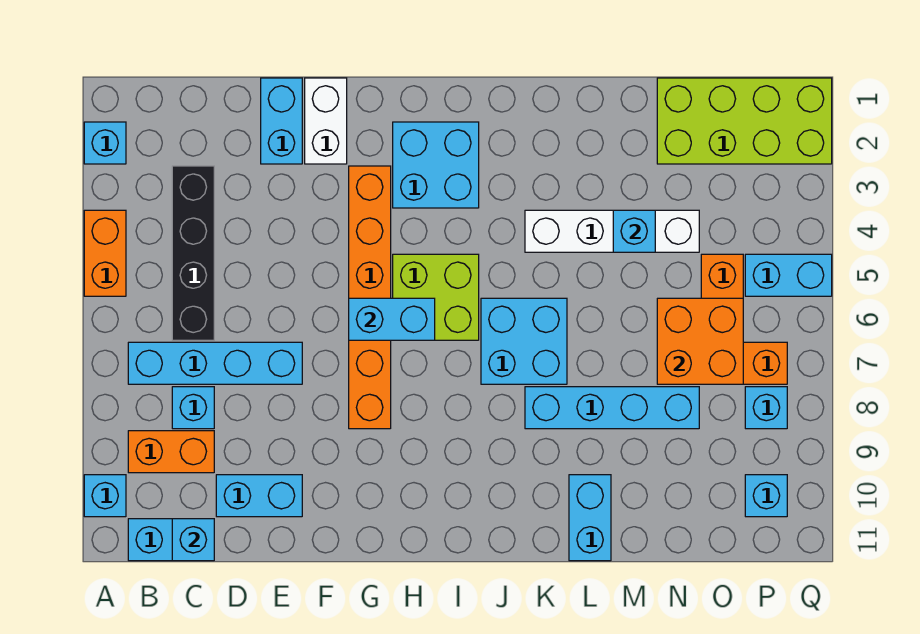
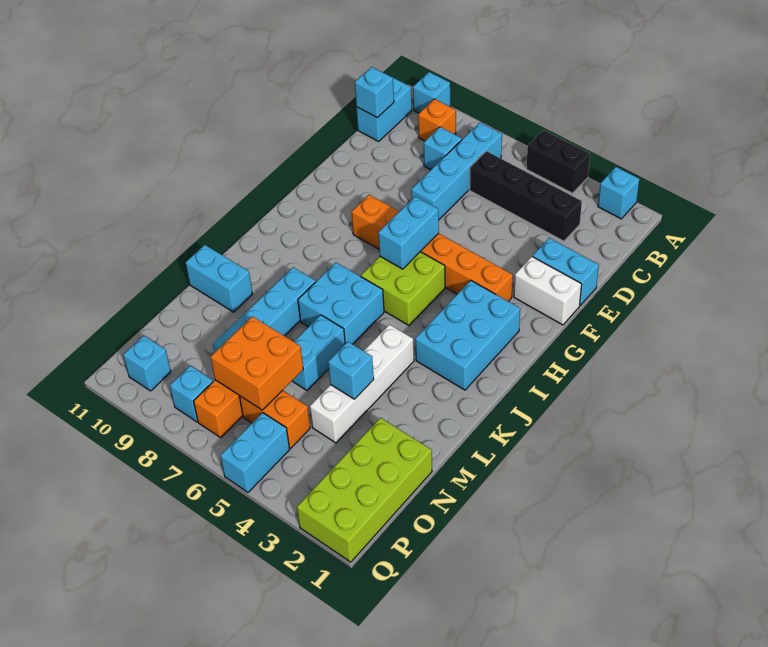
orange 1x2 brick [84,210,126,296] -> black 1x2 brick [526,130,590,193]
orange 1x2 brick [128,431,214,473] -> orange 1x1 brick [418,99,456,141]
cyan 1x2 brick [216,475,302,517] -> cyan 1x2 brick moved to [292,315,345,390]
cyan 2x2 brick [393,122,479,208] -> cyan 2x3 brick [415,281,520,390]

